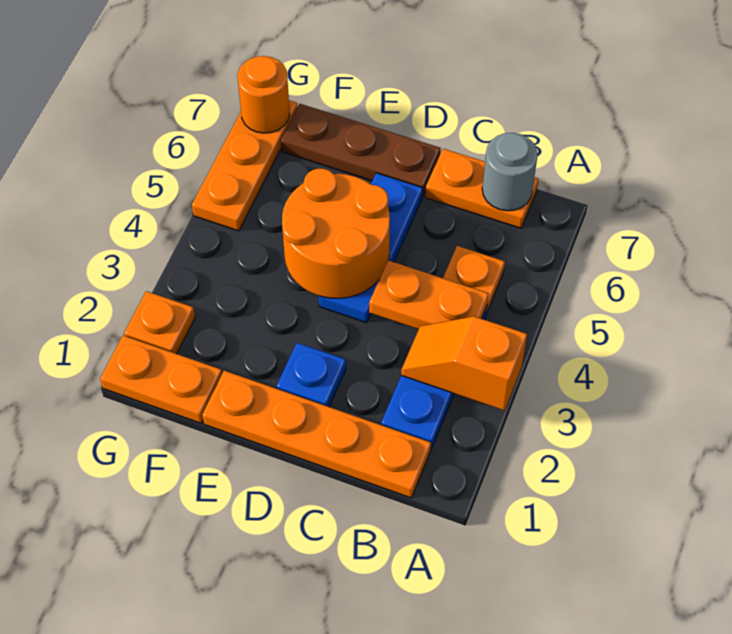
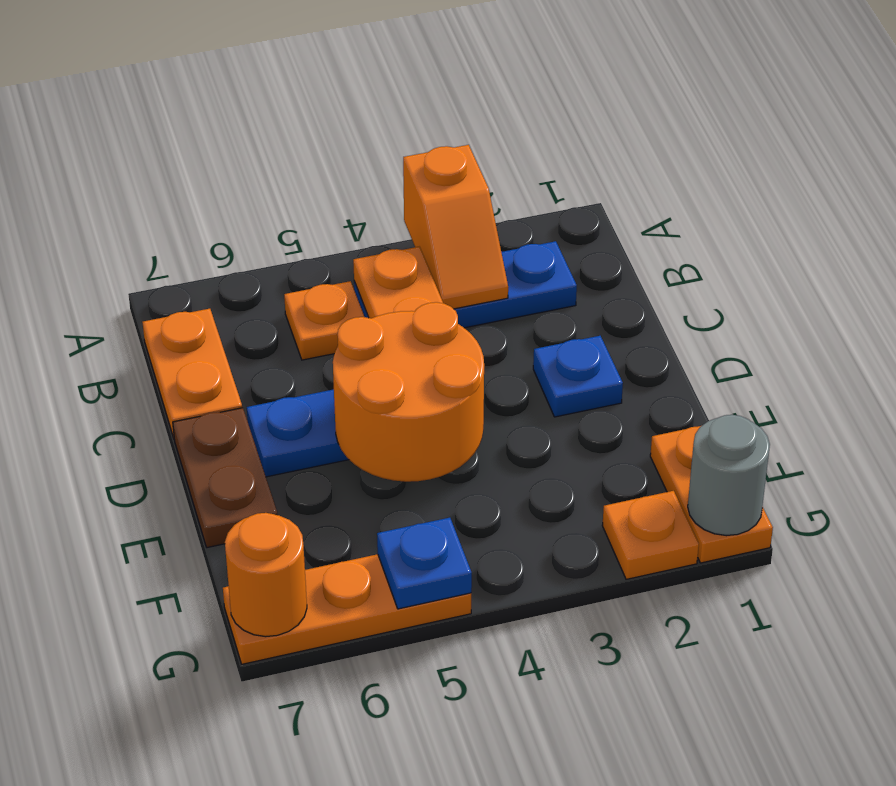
orange 1x4 plate [202,371,431,498] -> none
grey 1x1 round brick [482,133,538,211] -> grey 1x1 round brick moved to [688,415,770,536]
brown 1x3 plate [281,104,440,197] -> brown 1x2 plate [173,408,278,548]
none -> blue 1x1 plate [377,518,472,609]

